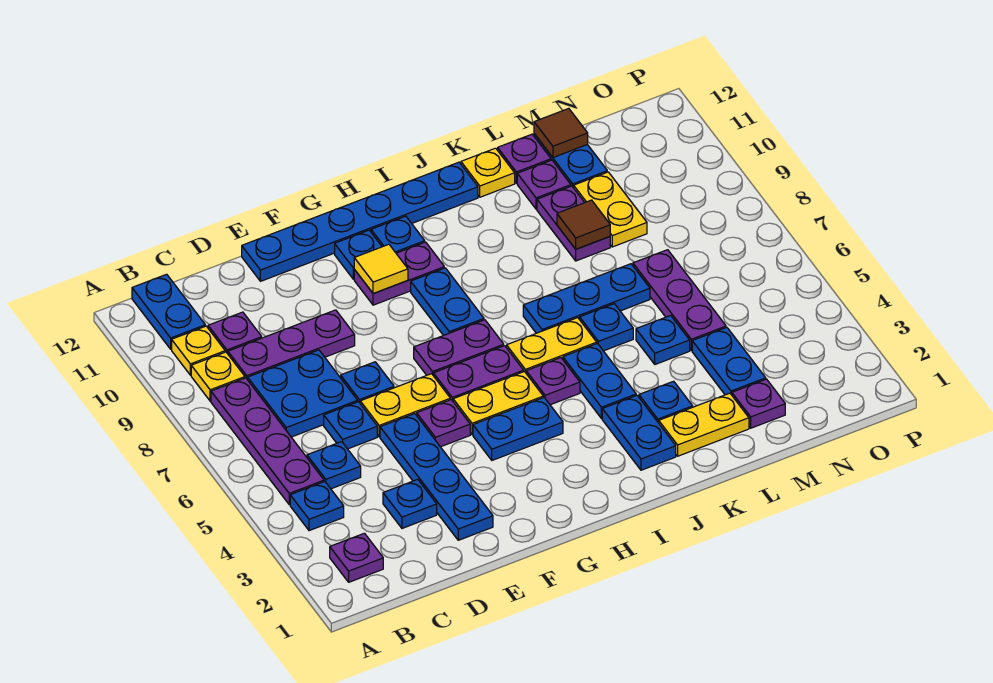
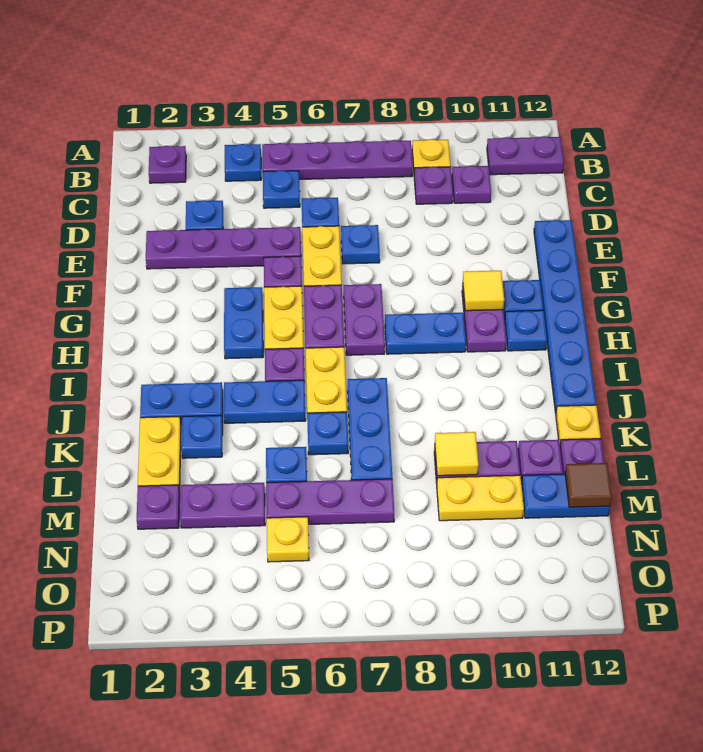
yellow 1x1 plate [172,326,225,375] -> yellow 1x1 plate moved to [267,517,309,562]
blue 1x2 plate [132,274,205,349] -> purple 1x2 plate [487,136,564,175]
blue 2x2 plate [248,350,358,437] -> none
purple 1x3 plate [228,310,355,380] -> purple 1x1 plate [414,167,453,204]
blue 1x4 plate [380,414,493,540] -> purple 1x4 plate [146,227,301,269]
brown 1x1 tile [557,200,610,249] -> yellow 1x1 tile [435,432,479,476]
blue 1x2 plate [692,327,766,395] -> purple 1x2 plate [180,483,265,528]

